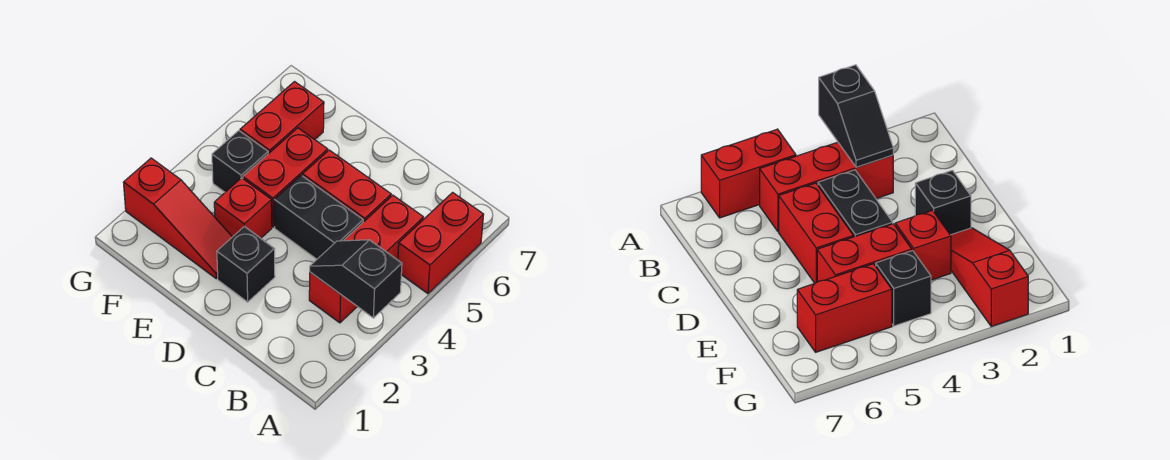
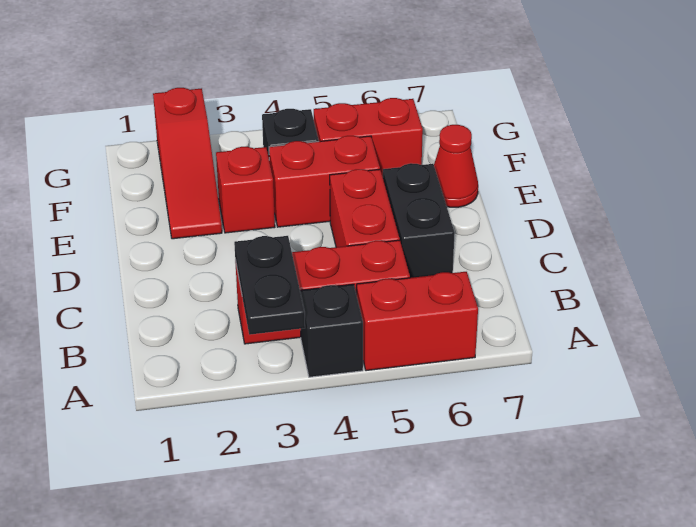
black 1x2 slope [310,240,402,318] -> black 1x2 plate [234,236,305,335]
black 1x2 brick [274,175,363,259] -> black 1x2 brick moved to [383,163,455,278]
black 1x1 brick [217,226,275,302] -> black 1x1 brick moved to [300,284,363,377]
none -> red 1x1 cone [434,125,478,207]

